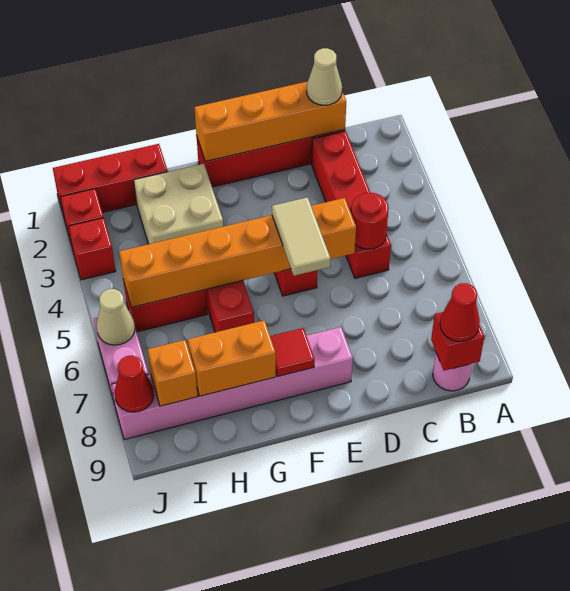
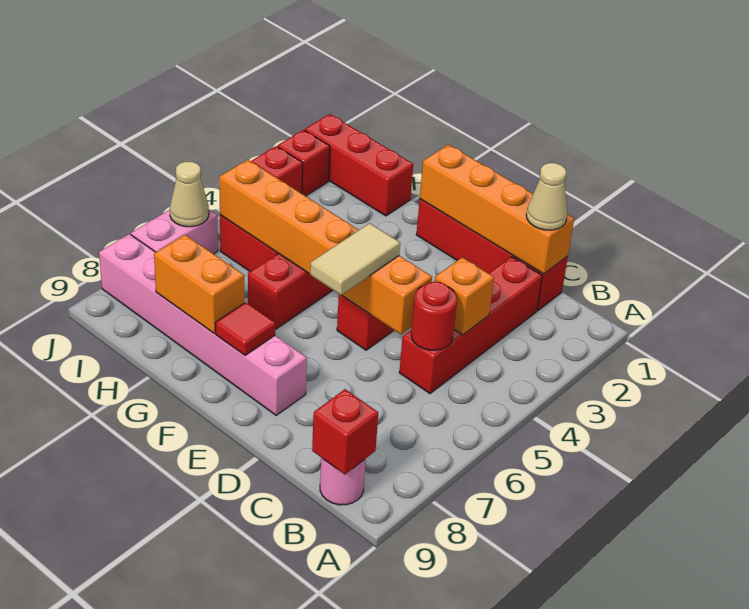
red 1x1 cone [440,283,480,342] -> none
tan 2x2 brick [134,164,223,244] -> none
orange 1x1 brick [147,340,198,406] -> orange 1x1 brick moved to [435,257,494,335]
red 1x1 cone [115,356,154,412] -> none

